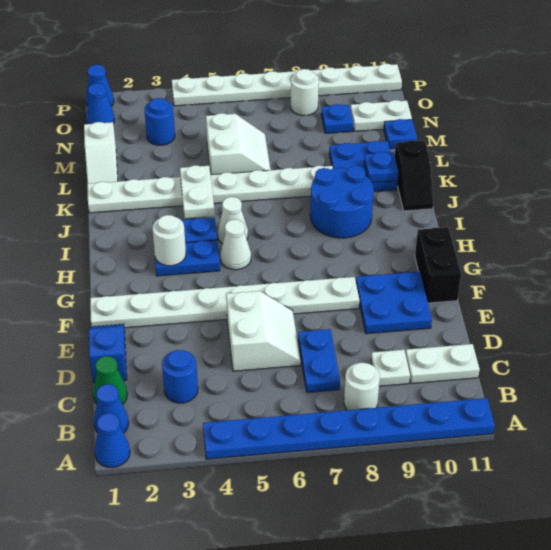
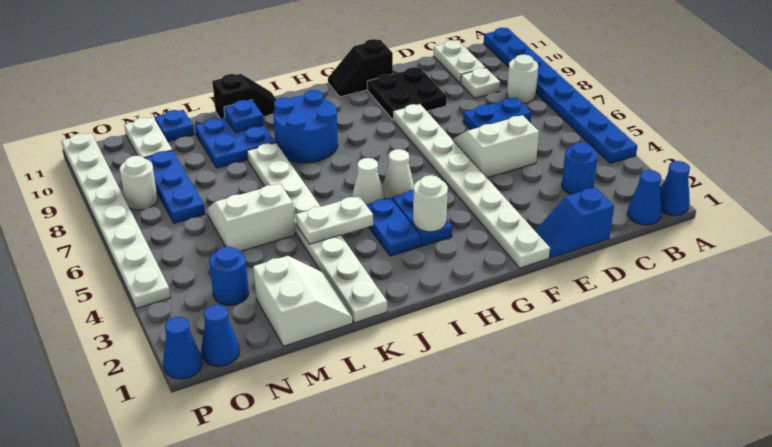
green 1x1 cone [93,356,127,404] -> none
blue 2x2 plate [356,272,432,334] -> black 2x2 plate [367,67,447,120]
black 1x2 brick [415,227,461,303] -> black 1x2 slope [328,39,393,97]
white 1x2 slope [84,122,118,184] -> white 2x2 slope [253,256,353,346]
blue 1x1 plate [321,104,353,134] -> blue 1x3 plate [145,150,205,223]

